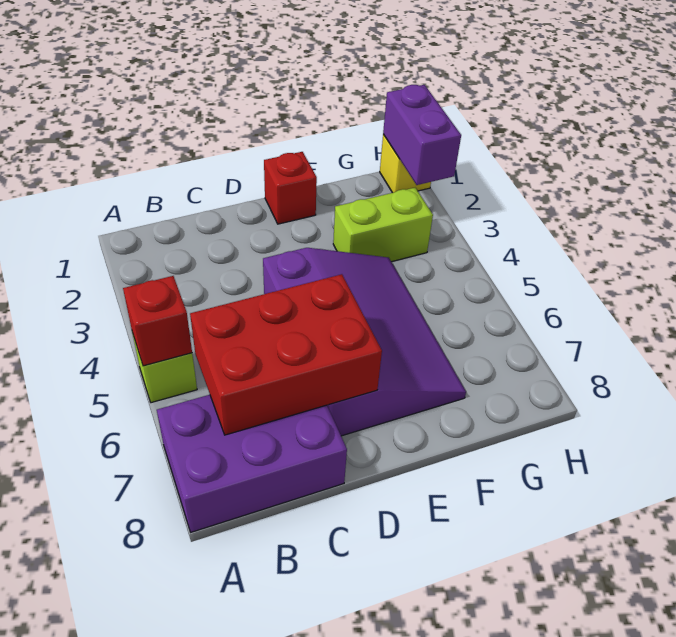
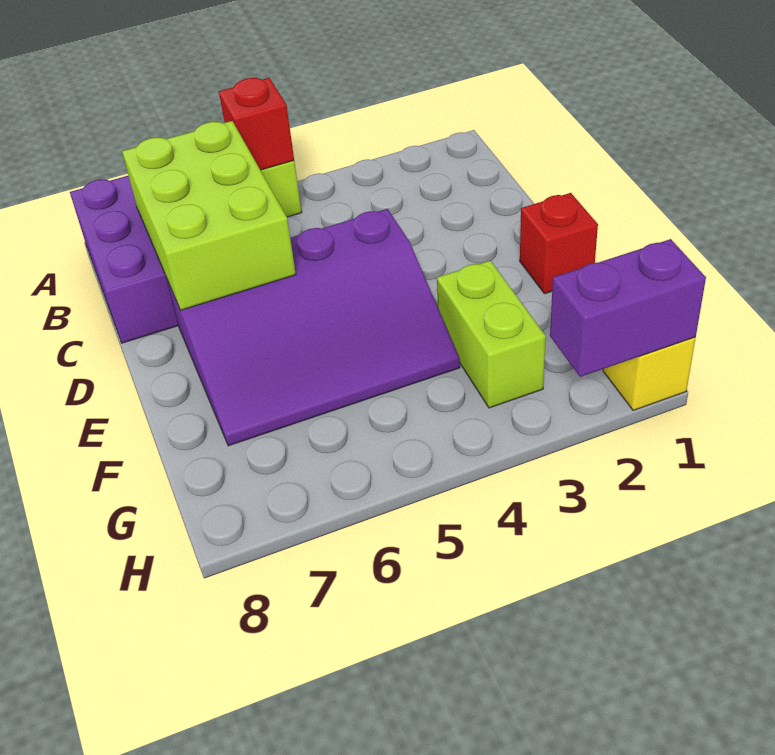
red 2x3 brick [190,274,382,435] -> lime 2x3 brick [122,121,296,310]

